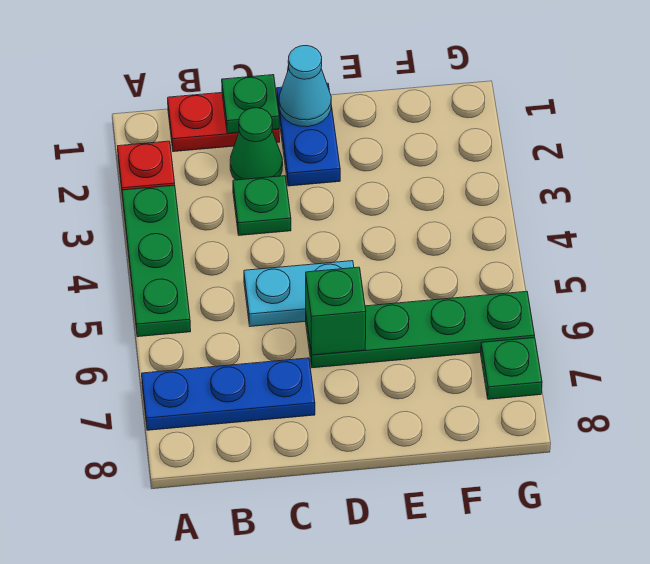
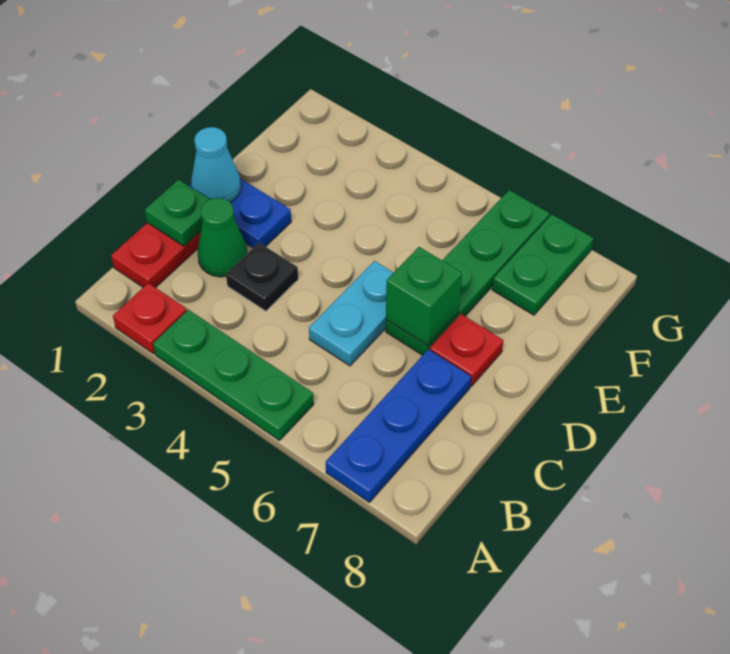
green 1x1 plate [233,176,291,235] -> black 1x1 plate [226,243,298,311]
none -> red 1x1 plate [430,314,503,386]
green 1x1 plate [481,338,542,399] -> green 1x2 plate [492,215,593,315]

